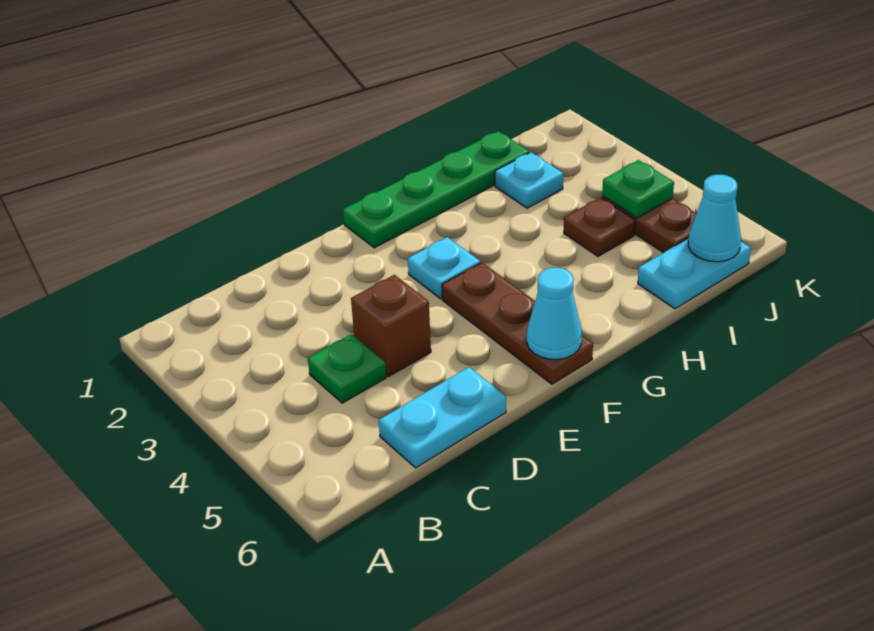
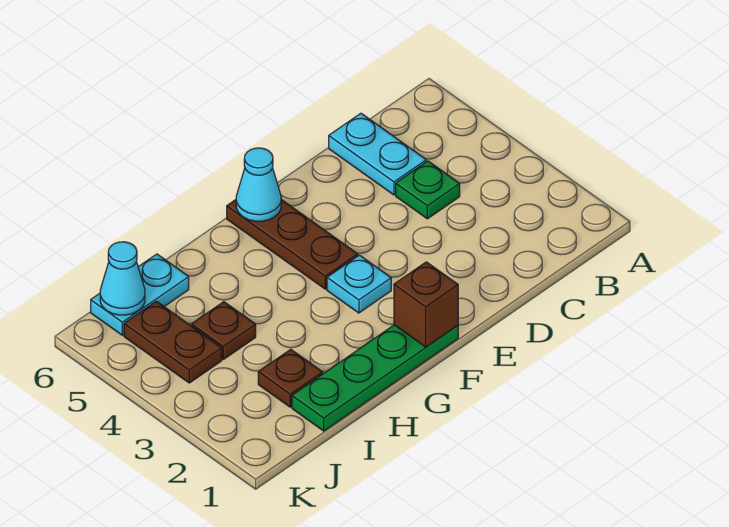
cyan 1x2 plate [379,367,506,468] -> cyan 1x2 plate turned to [329,113,426,195]
brown 1x1 brick [351,275,431,377] -> brown 1x1 brick moved to [394,262,458,347]
cyan 1x1 plate [495,152,563,208] -> brown 1x1 plate [258,349,323,407]
green 1x1 plate [602,160,674,218] -> none

